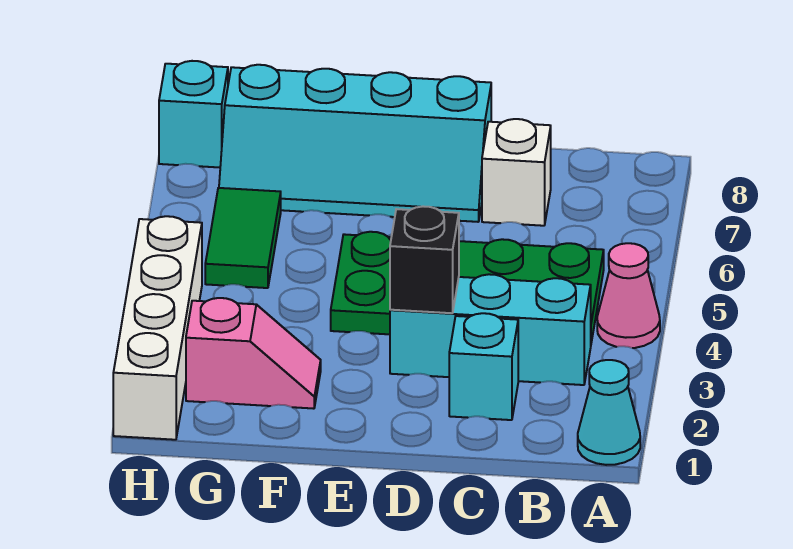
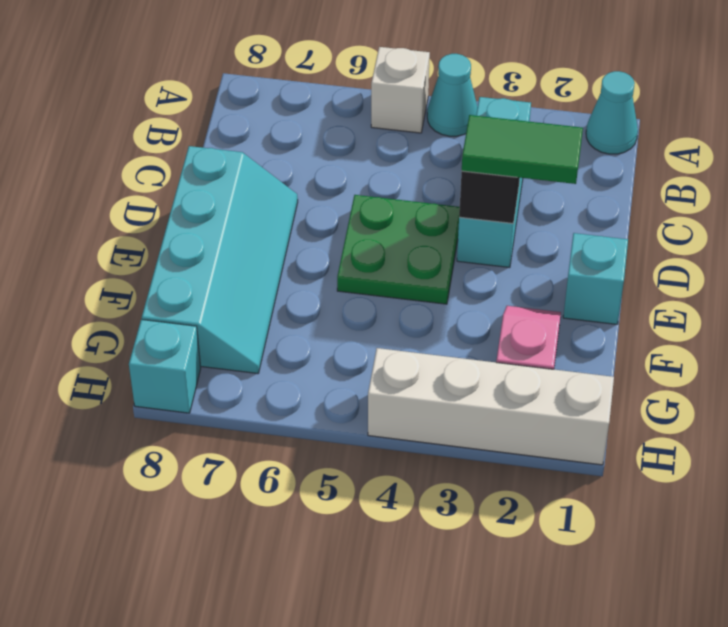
pink 1x1 cone [597,243,660,348] -> cyan 1x1 cone [427,54,478,136]
green 2x4 plate [331,232,604,343] -> green 2x2 plate [337,195,460,304]
cyan 1x1 brick [449,313,518,420] -> cyan 1x1 brick moved to [563,233,628,324]
white 1x1 brick [482,119,551,226] -> white 1x1 brick moved to [371,47,430,133]
green 1x2 tile [205,188,281,288] -> green 1x2 tile moved to [462,115,583,184]

